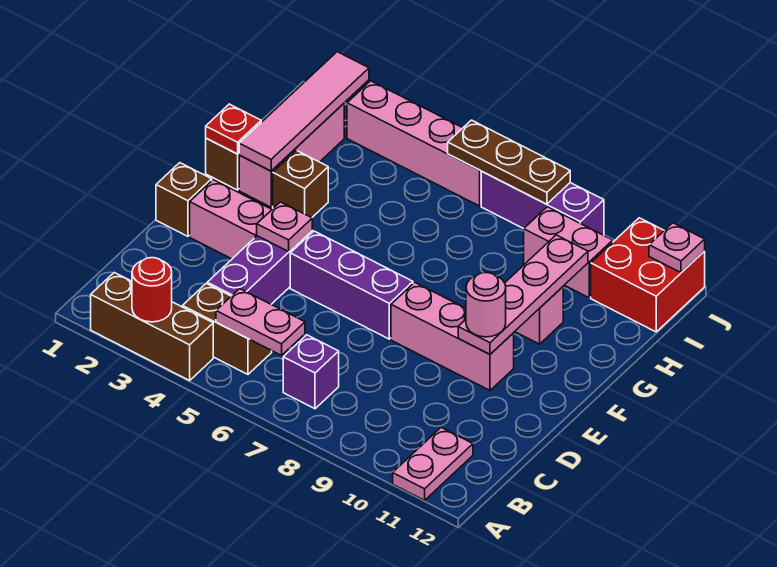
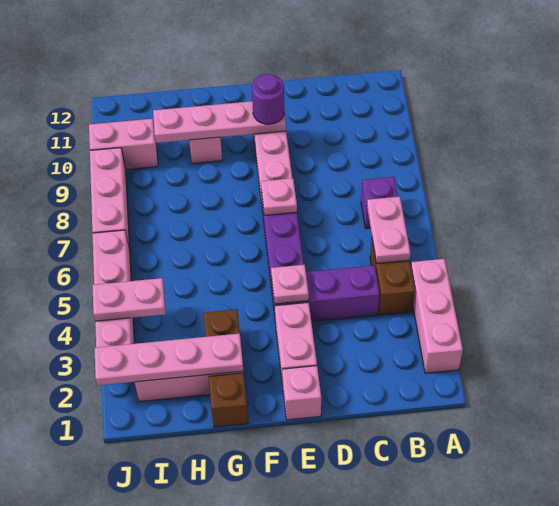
brown 1x3 brick [91,273,213,381] -> pink 1x3 brick [411,259,463,373]
red 1x1 round brick [132,258,172,322] -> none
pink 1x2 plate [393,428,473,500] -> pink 1x2 plate moved to [92,278,165,321]
brown 1x1 brick [156,163,212,236] -> pink 1x1 brick [282,366,321,420]
pink 1x1 round brick [466,273,506,337] -> purple 1x1 round brick [252,74,284,124]
red 1x1 plate [206,104,261,154] -> none
pink 1x4 tile [239,52,369,171] -> pink 1x4 plate [95,334,243,385]
pink 1x2 brick [524,207,613,298] -> pink 1x2 brick turned to [89,119,158,170]
red 2x2 brick [591,218,705,332] -> none
brown 1x3 plate [448,120,570,204] -> none
purple 1x3 brick [481,171,604,235] -> pink 1x3 brick [90,148,130,249]
pink 1x1 plate [649,223,705,272] -> pink 1x1 plate moved to [261,178,297,215]

